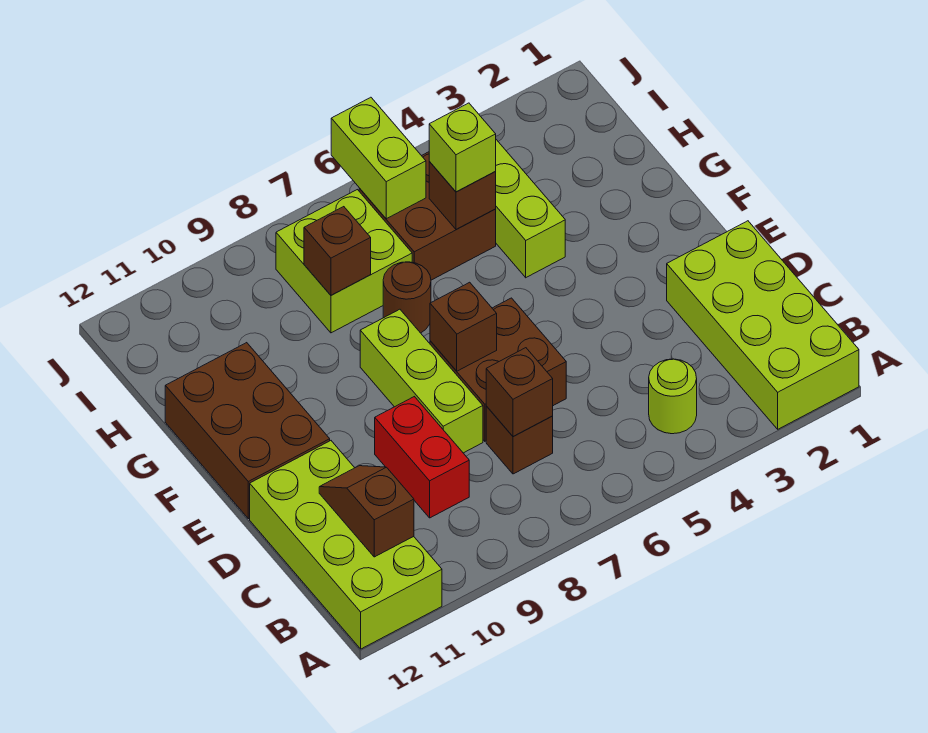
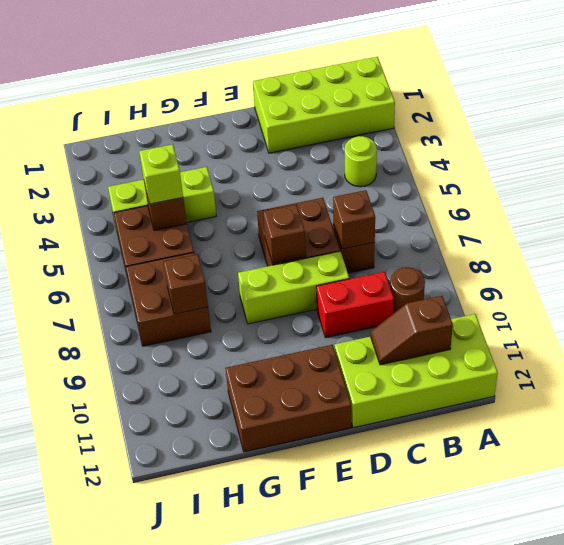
brown 1x1 round brick [383,262,431,333] -> brown 1x1 round brick moved to [390,267,425,314]
lime 2x2 brick [276,190,412,333] -> brown 2x2 brick [126,253,211,346]
lime 1x2 brick [331,97,426,219] -> none

